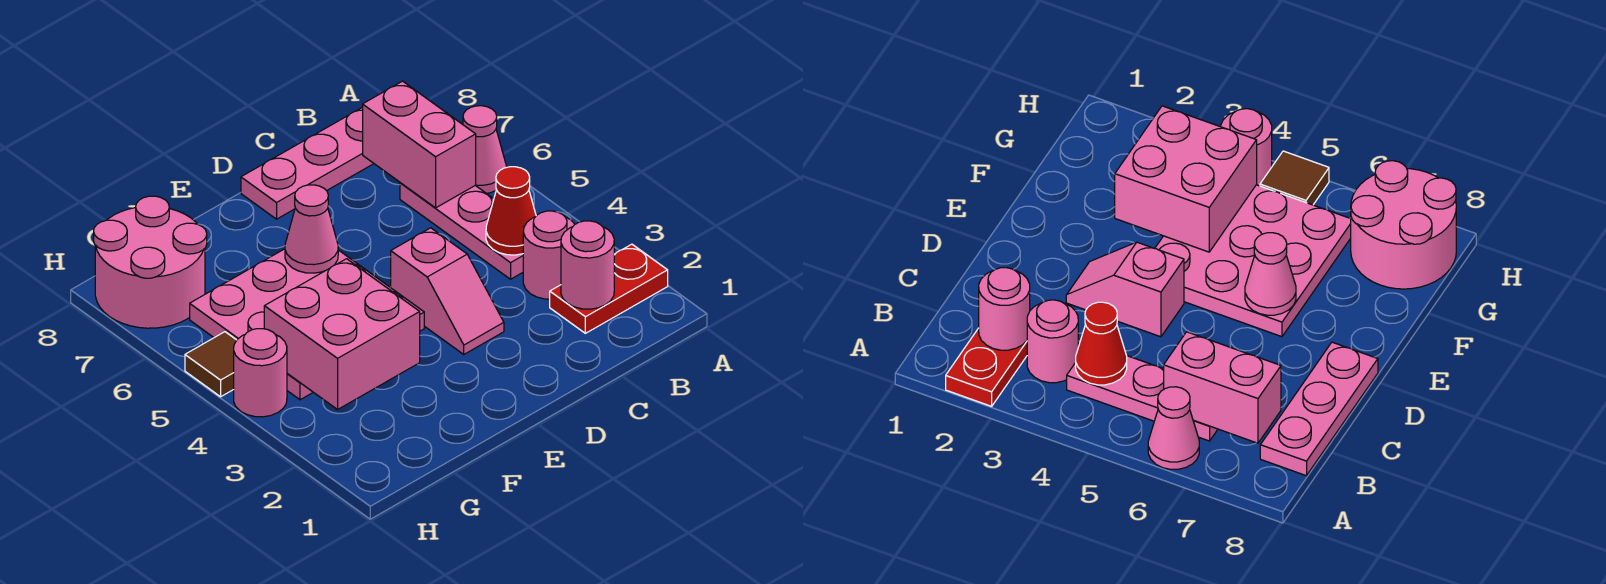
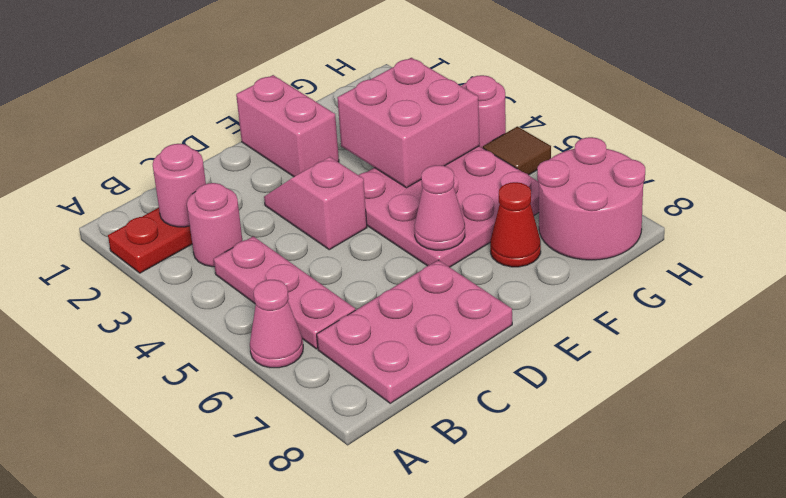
red 1x1 cone [486,167,536,255] -> red 1x1 cone moved to [490,182,541,267]
pink 1x2 brick [363,81,476,208] -> pink 1x2 brick moved to [236,75,339,177]
pink 1x3 plate [241,107,374,219] -> pink 2x3 plate [317,260,512,403]

